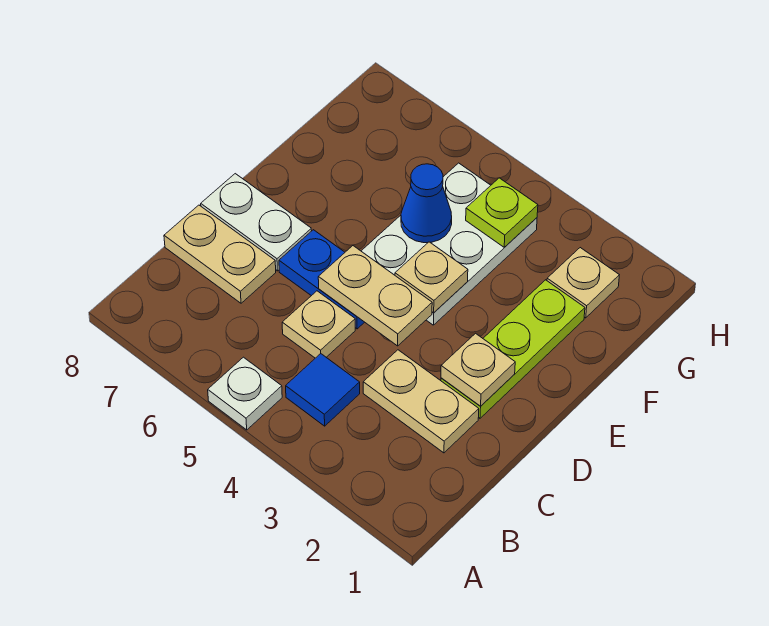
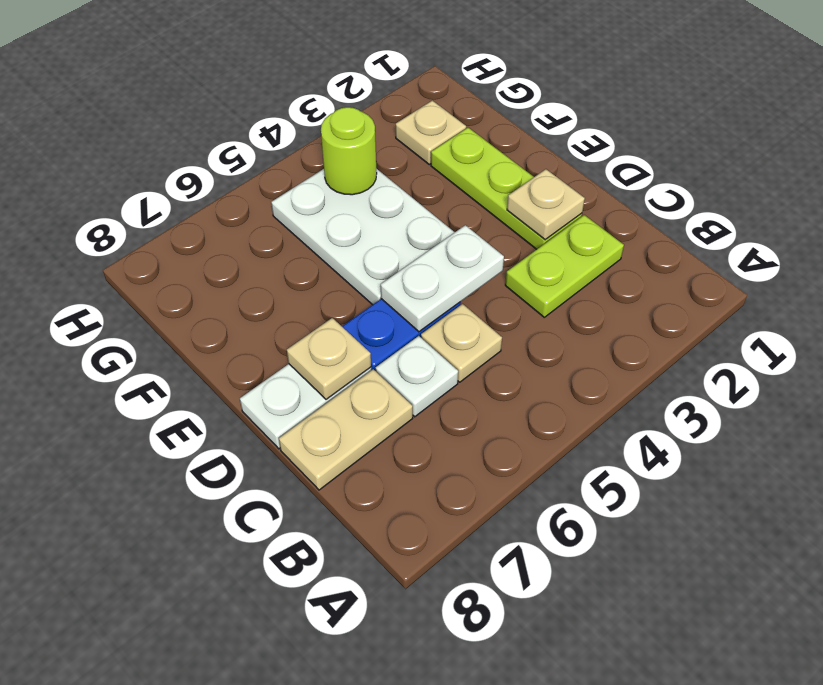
white 1x1 plate [208,357,282,430] -> white 1x1 plate moved to [375,336,458,417]
blue 1x1 tile [286,354,360,426] -> none
tan 1x2 plate [363,350,479,453] -> lime 1x2 plate [505,215,624,317]
tan 1x2 plate [318,246,432,346] -> white 1x2 plate [381,225,504,332]
tan 1x1 plate [395,242,468,313] -> tan 1x1 plate moved to [287,318,371,399]
blue 1x1 cone [401,164,452,243] -> none
lime 1x1 plate [466,178,538,247] -> lime 1x1 round brick [321,107,377,195]

